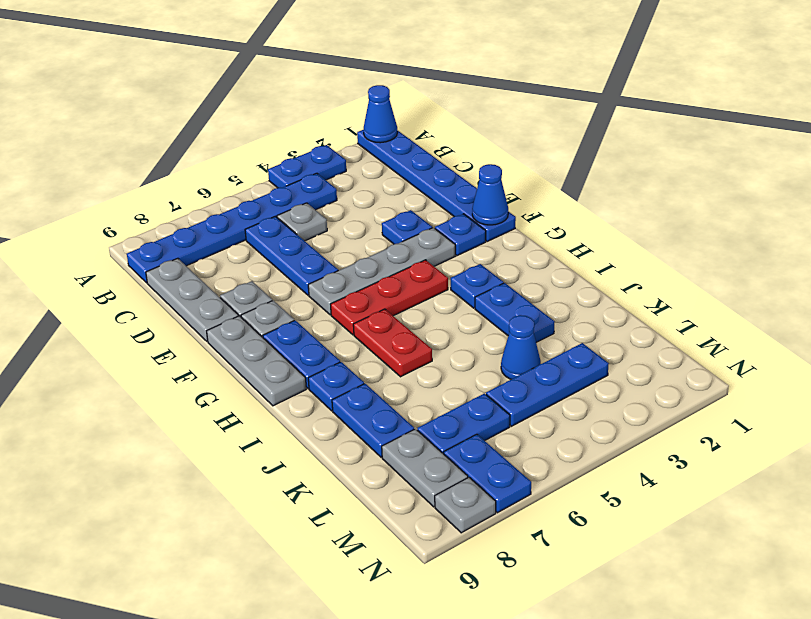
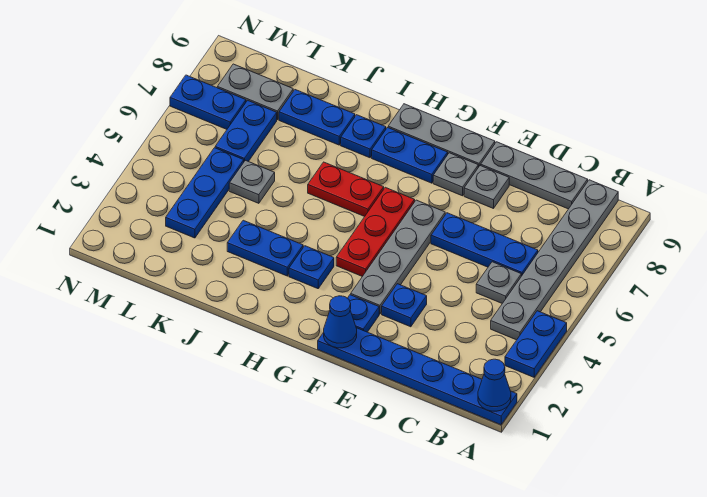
blue 1x6 plate [127,173,337,283] -> grey 1x6 plate [491,180,618,340]
blue 1x1 cone [501,315,541,379] -> none
grey 1x1 plate [435,477,496,533] -> grey 1x1 plate moved to [229,160,275,203]

